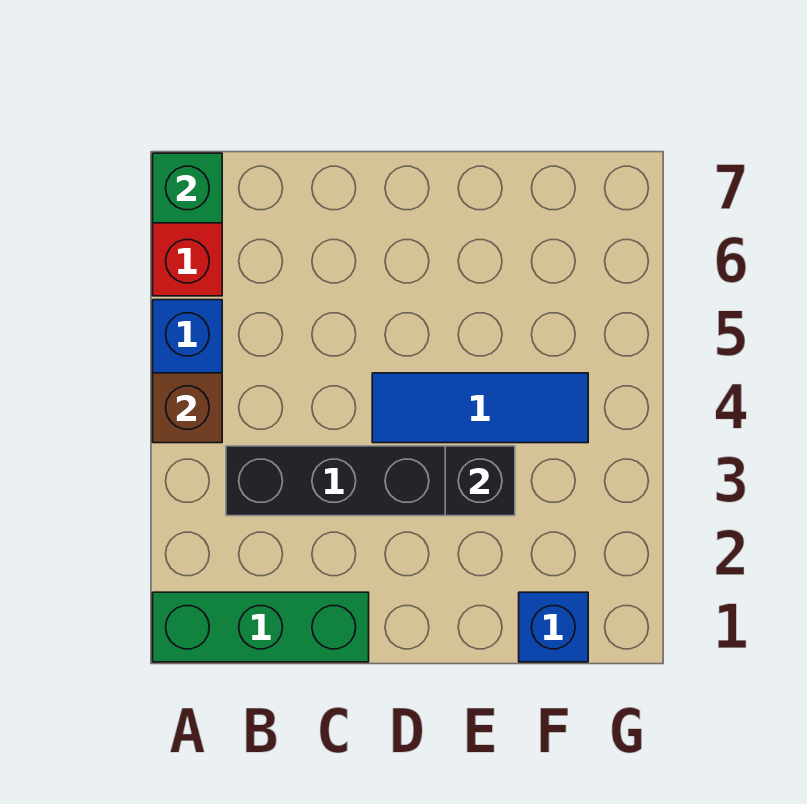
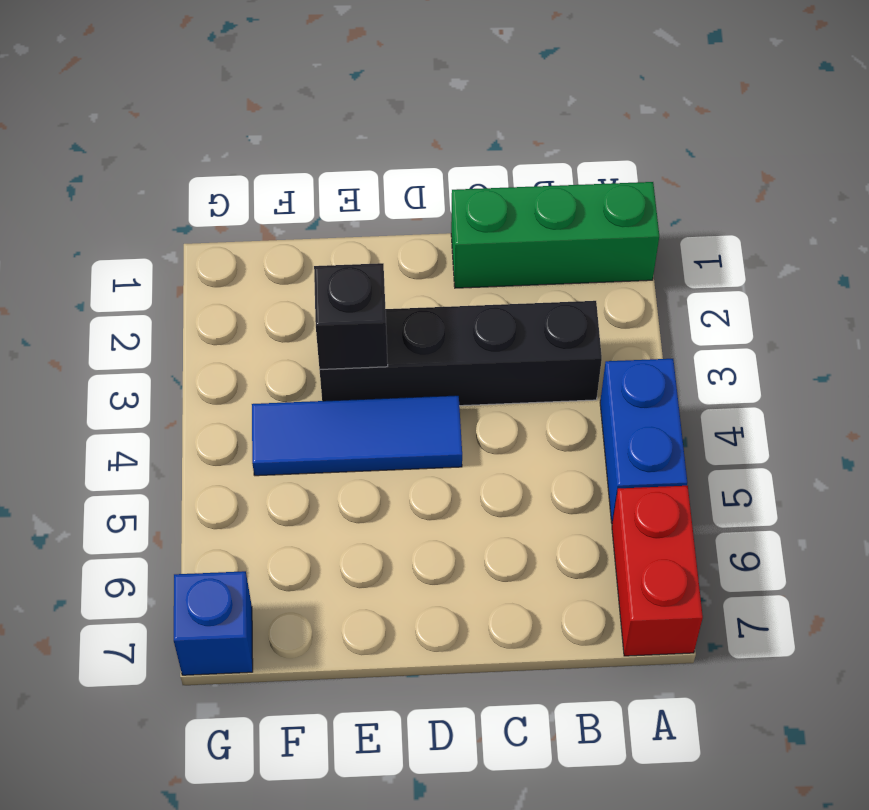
brown 1x1 brick [153,373,222,443] -> none
green 1x1 brick [153,153,222,223] -> none
blue 1x1 brick [519,592,588,662] -> blue 1x1 brick moved to [174,571,253,675]

